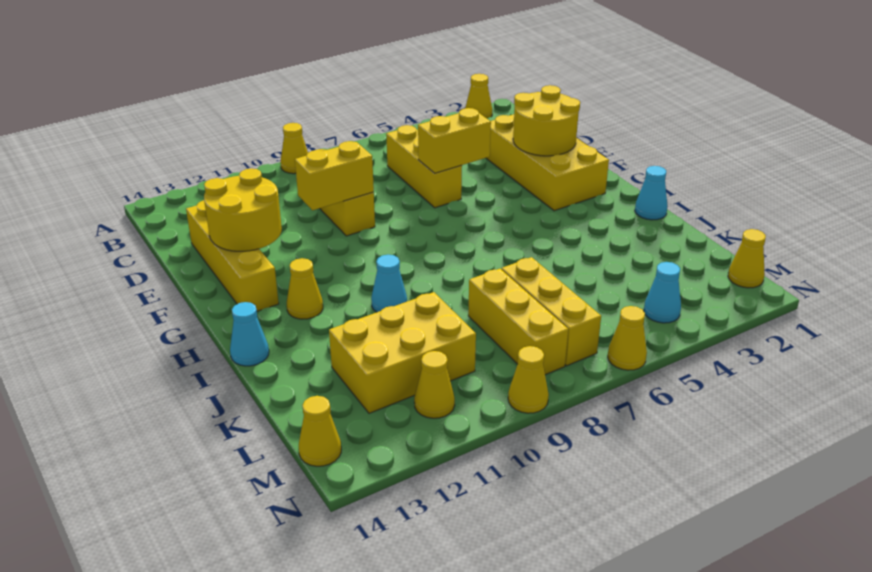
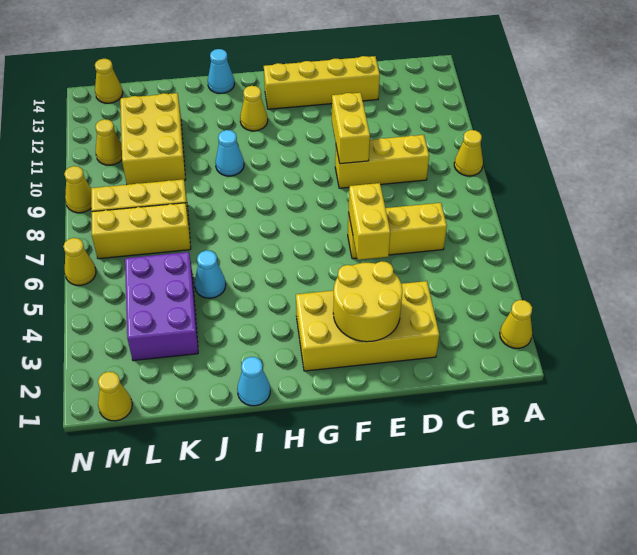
yellow 2x2 round brick [204,168,282,251] -> none
none -> purple 2x3 brick [125,252,198,361]
cyan 1x1 cone [644,262,681,323] -> cyan 1x1 cone moved to [195,250,226,298]

